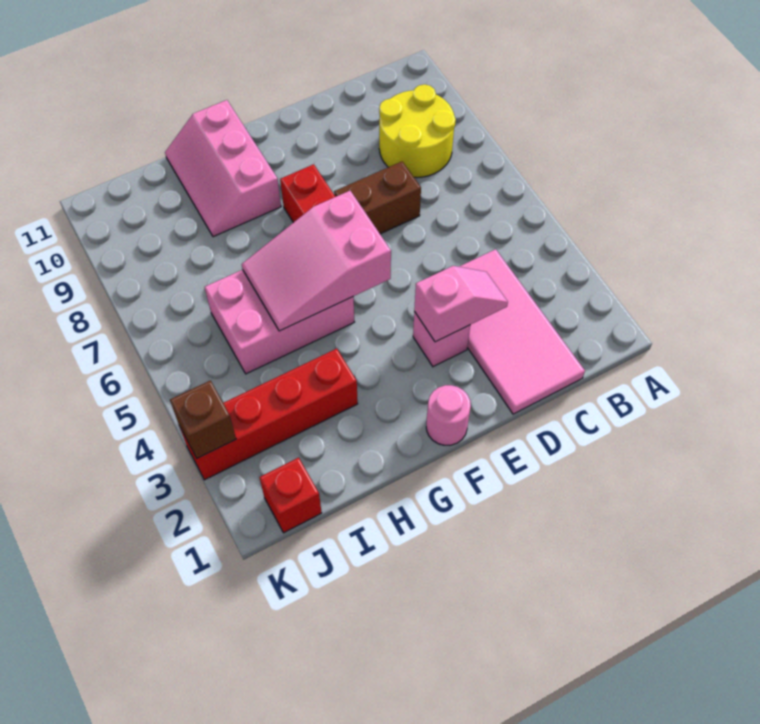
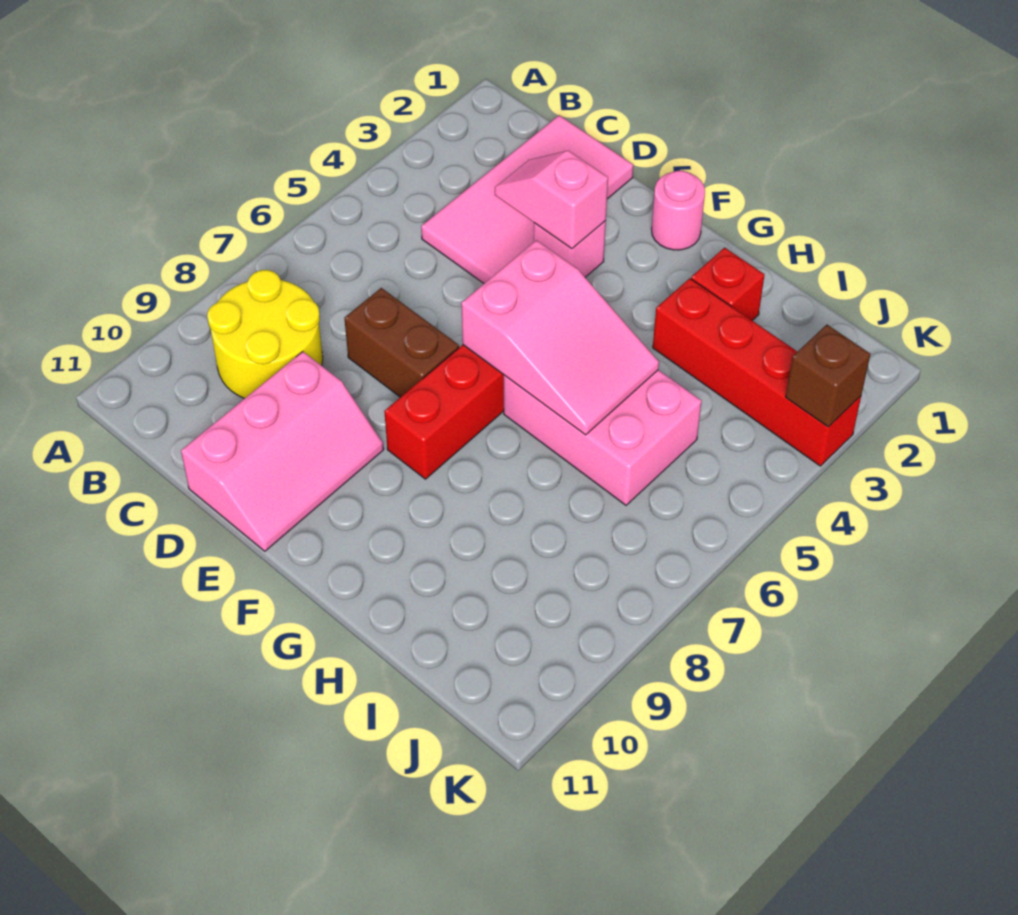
pink 2x3 slope [165,100,281,237] -> pink 2x3 slope moved to [181,352,384,551]
red 1x1 brick [259,458,322,533] -> red 1x1 brick moved to [691,248,764,320]

